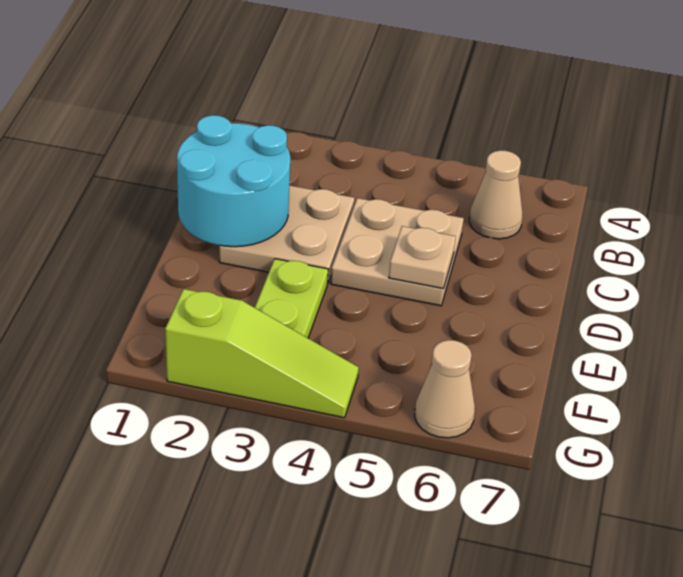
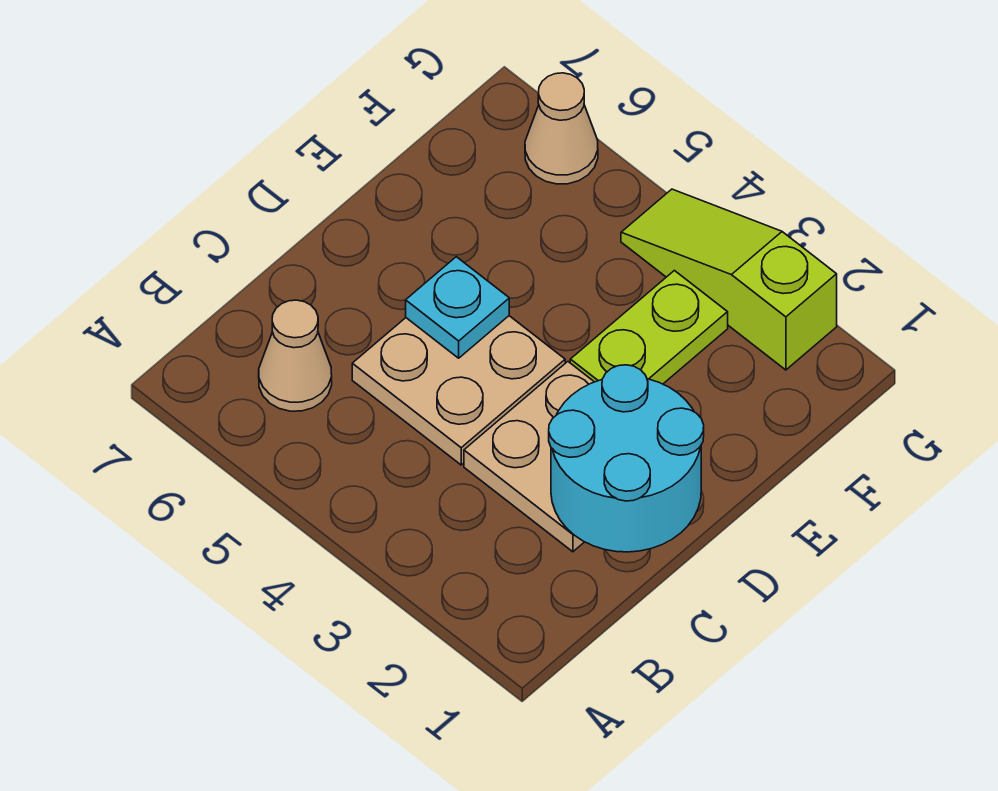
tan 1x1 plate [389,226,456,289] -> cyan 1x1 plate [406,257,509,358]

